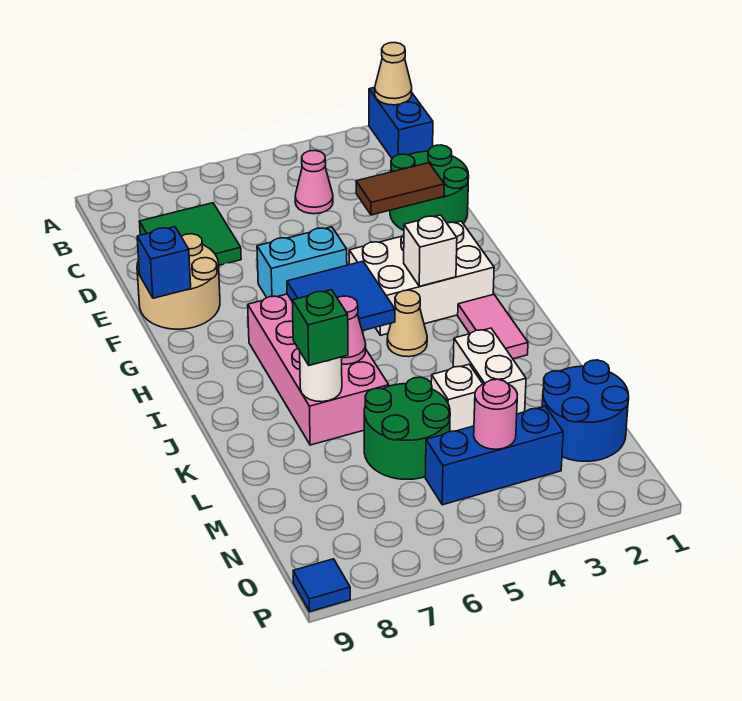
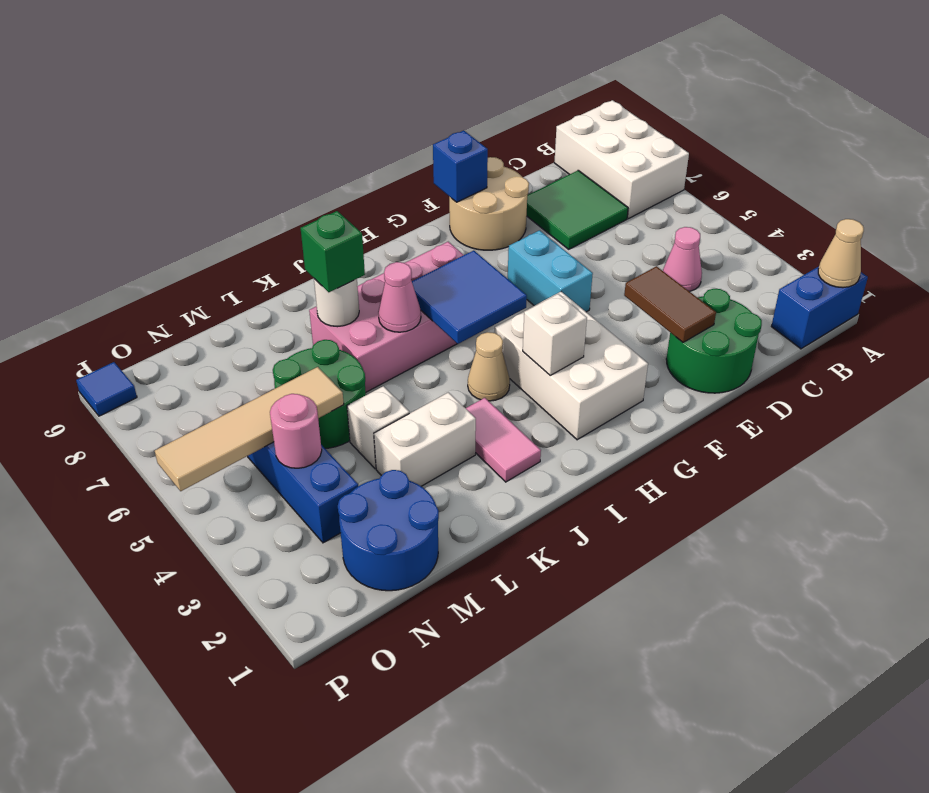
none -> white 2x3 brick [554,100,689,219]
pink 1x2 tile [458,294,528,359] -> pink 1x2 tile turned to [466,398,541,482]
none -> tan 1x4 tile [155,367,344,491]

